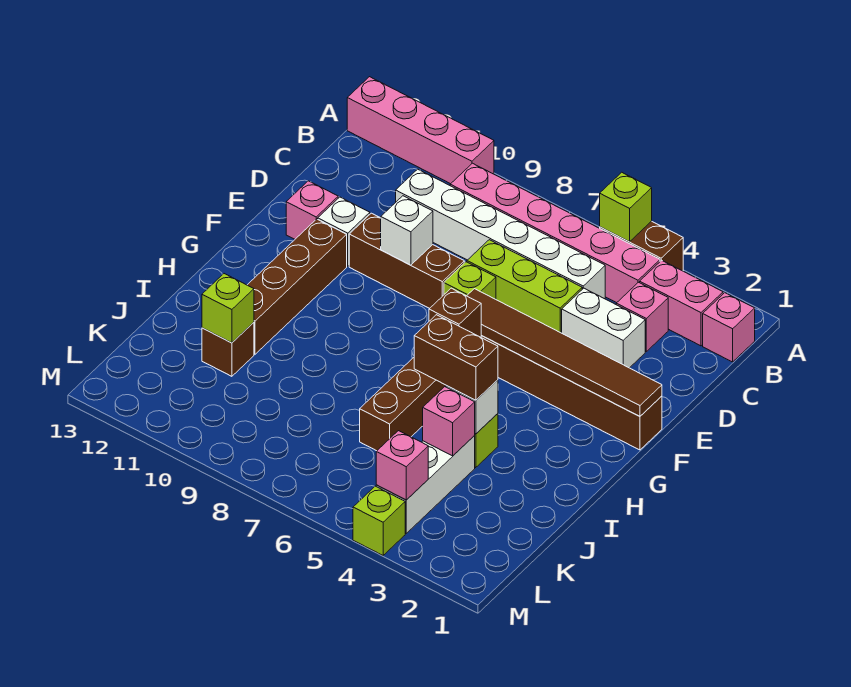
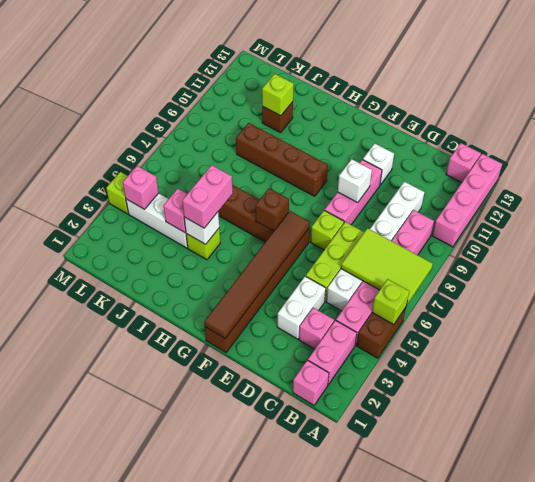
none -> lime 2x3 tile [341,228,433,304]
brown 1x3 brick [349,213,464,308] -> pink 1x3 brick [325,160,382,225]
pink 1x1 brick [286,181,338,239] -> pink 1x1 brick moved to [446,143,481,183]
brown 1x4 brick [248,219,347,354] -> brown 1x4 brick moved to [236,123,328,196]
brown 1x2 brick [414,315,498,400] -> pink 1x2 brick [182,165,233,228]

